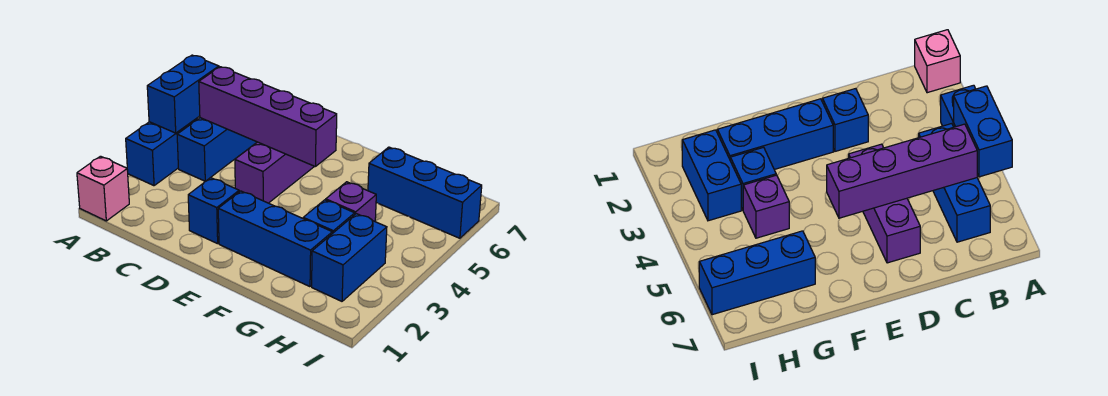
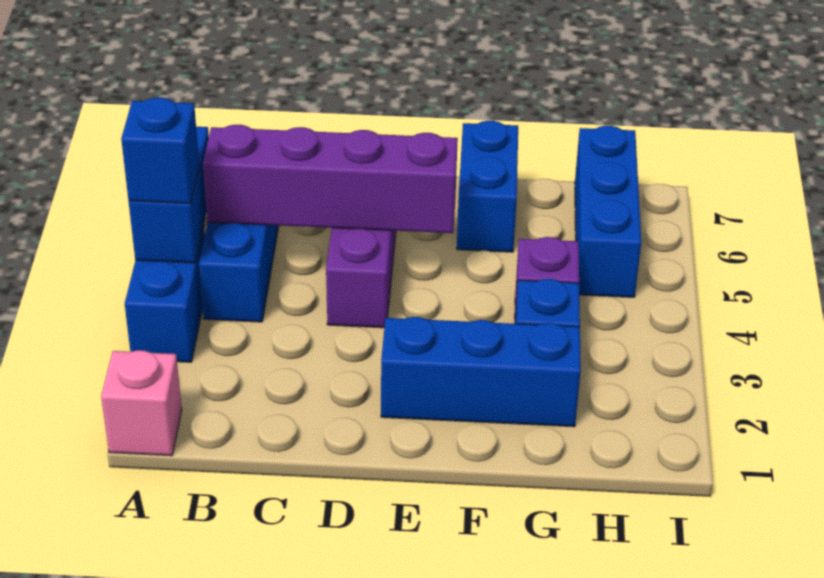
blue 1x1 brick [188,178,239,244] -> blue 1x1 brick moved to [121,98,199,204]
blue 1x3 brick [368,147,482,238] -> blue 1x3 brick turned to [575,126,641,297]
blue 1x2 brick [312,214,387,301] -> blue 1x2 brick moved to [457,121,518,252]

